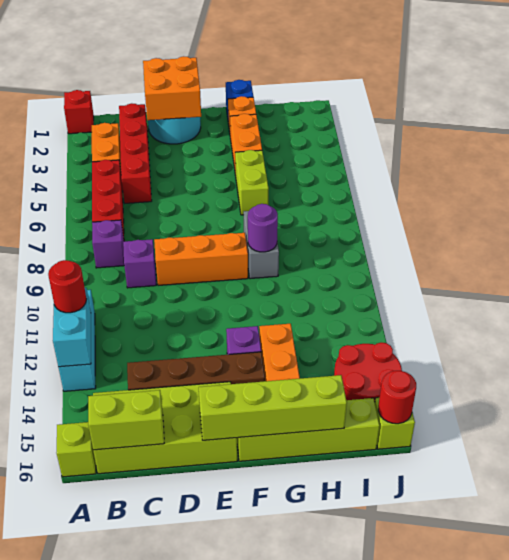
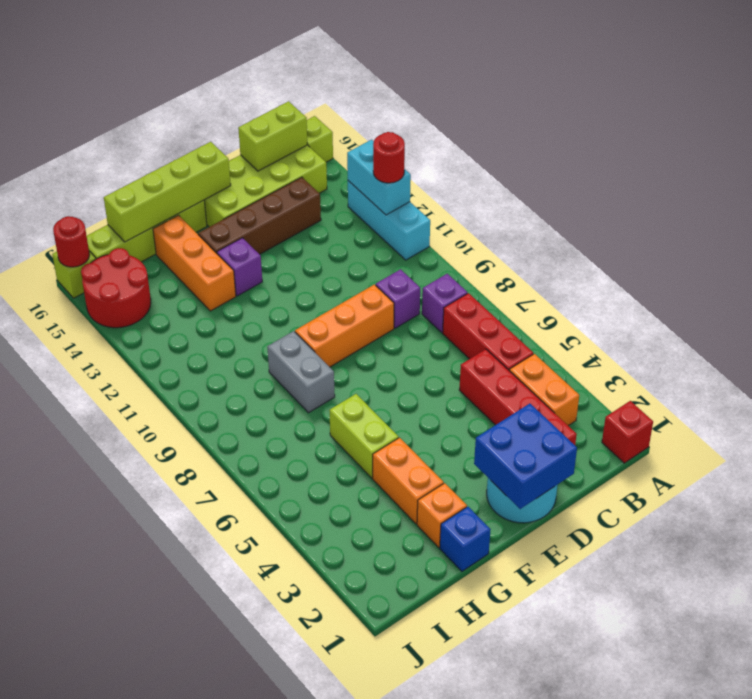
orange 2x2 brick [143,56,201,120] -> blue 2x2 brick [474,404,577,509]
purple 1x1 round brick [248,204,278,252] -> none

